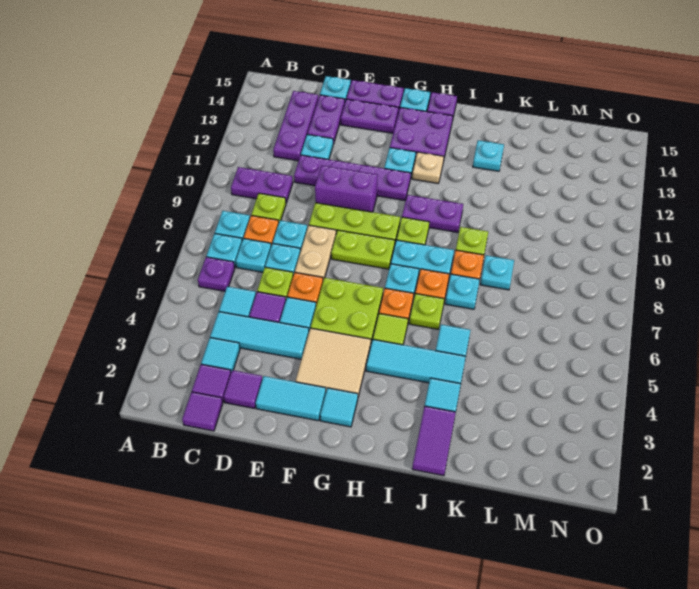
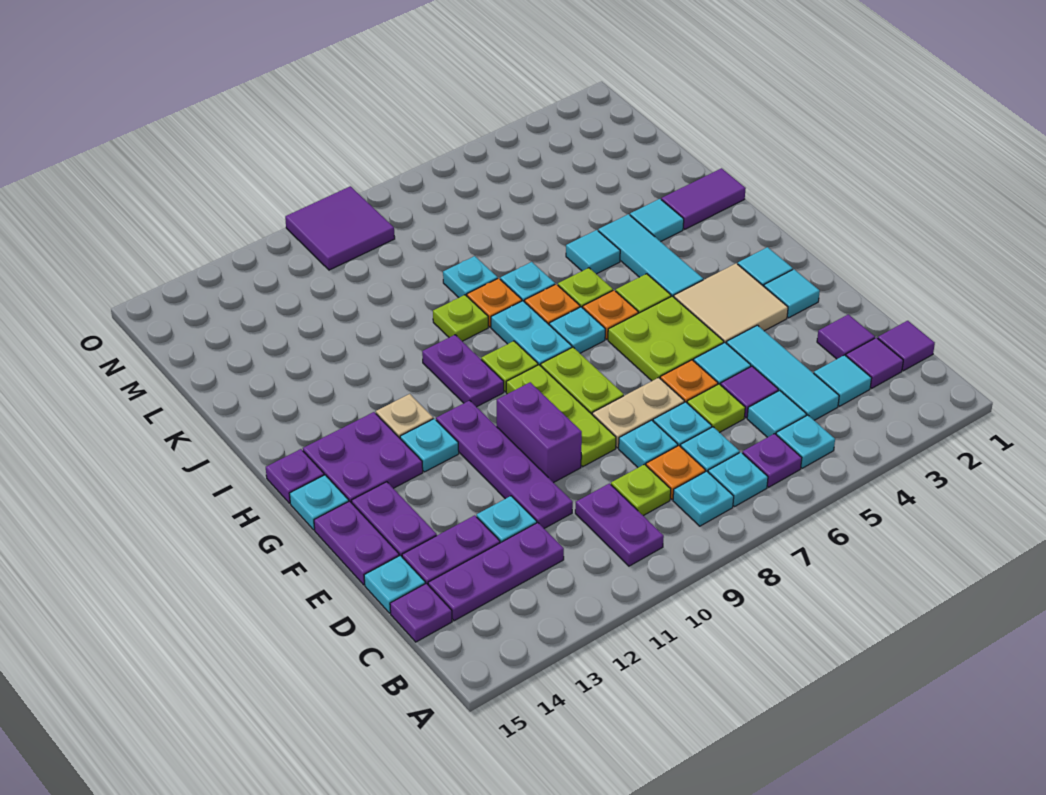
none -> purple 1x1 plate [390,583,452,642]
cyan 1x2 tile [256,376,326,421] -> cyan 1x1 tile [764,269,820,318]
cyan 1x1 plate [473,140,504,171] -> cyan 1x1 plate moved to [776,415,835,468]
none -> purple 2x2 tile [285,186,395,270]

